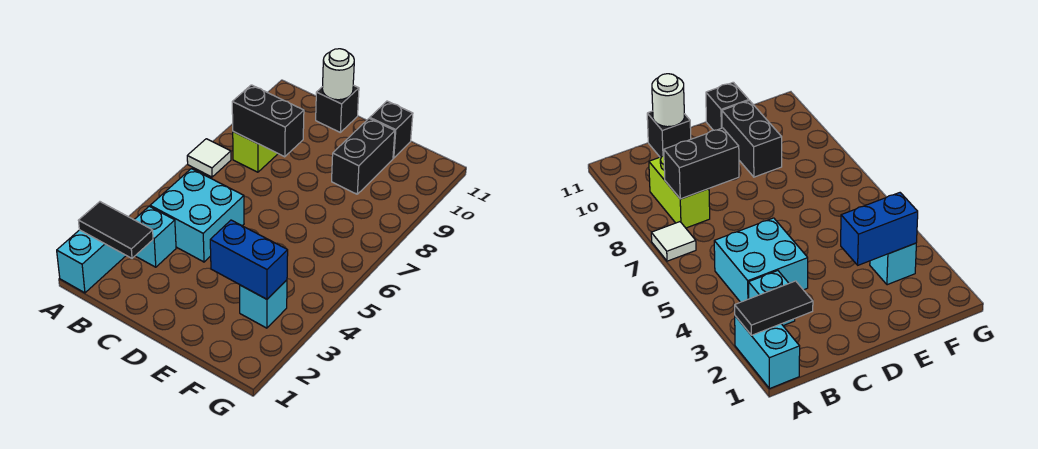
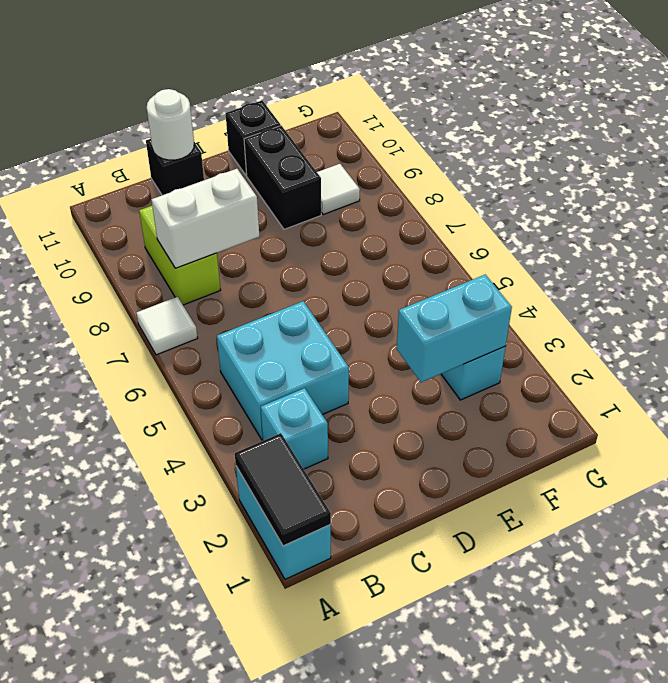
black 1x2 tile [78,202,153,258] -> black 1x2 tile turned to [235,433,331,546]
black 1x2 brick [232,85,304,157] -> white 1x2 brick [151,169,259,268]
blue 1x2 brick [210,220,288,299] -> cyan 1x2 brick [397,275,512,382]
none -> white 1x1 tile [317,164,360,215]

